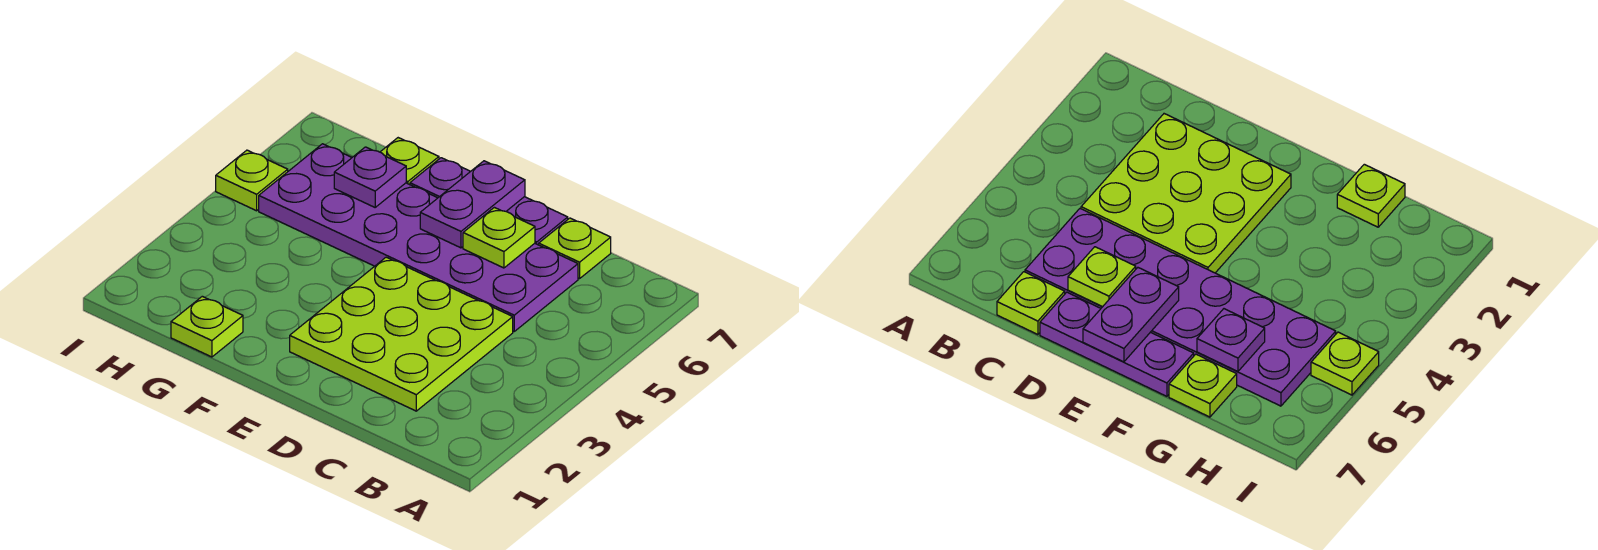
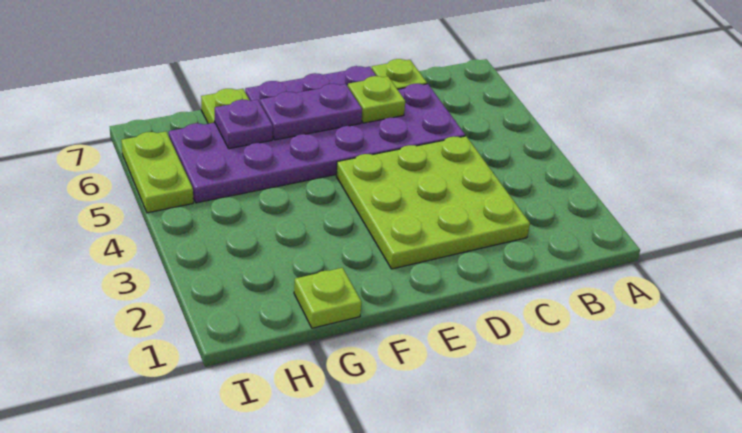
purple 1x2 plate [420,161,525,248] -> purple 1x2 plate turned to [260,84,362,140]
lime 1x1 plate [216,150,288,211] -> lime 1x2 plate [121,132,193,213]

